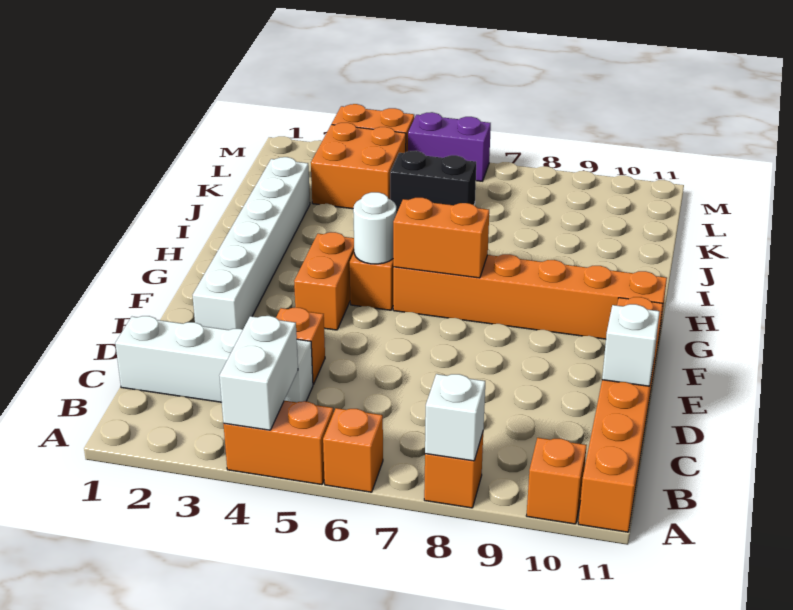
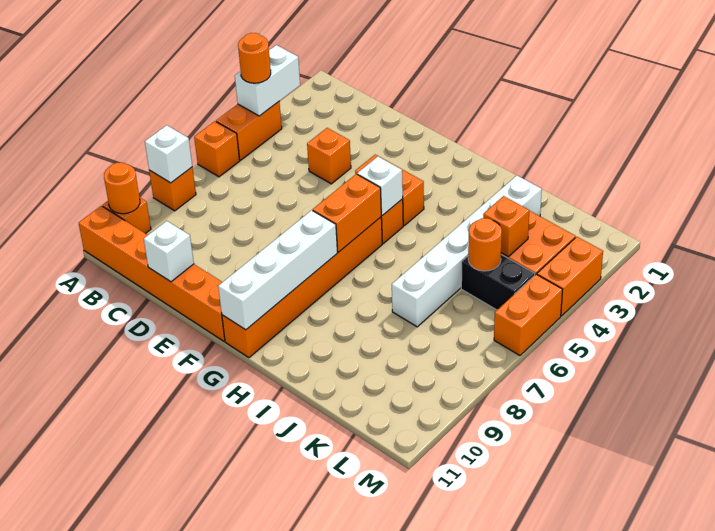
white 1x2 brick [219,316,298,430] -> white 1x2 brick turned to [235,45,300,116]
none -> orange 1x1 round brick [238,33,271,83]
none -> orange 1x1 round brick [104,162,140,214]
white 1x4 brick [115,316,313,402] -> white 1x4 brick moved to [218,210,337,330]
white 1x6 brick [193,157,310,330] -> white 1x6 brick turned to [392,175,542,327]
white 1x1 round brick [353,192,396,264] -> white 1x1 brick [357,156,403,215]
none -> orange 1x1 brick [483,196,529,256]
black 1x2 brick [390,151,476,214] -> black 1x2 brick turned to [461,255,535,310]
none -> orange 1x1 round brick [468,218,502,271]
purple 1x2 brick [408,112,491,181] -> orange 1x2 brick [494,274,563,356]

